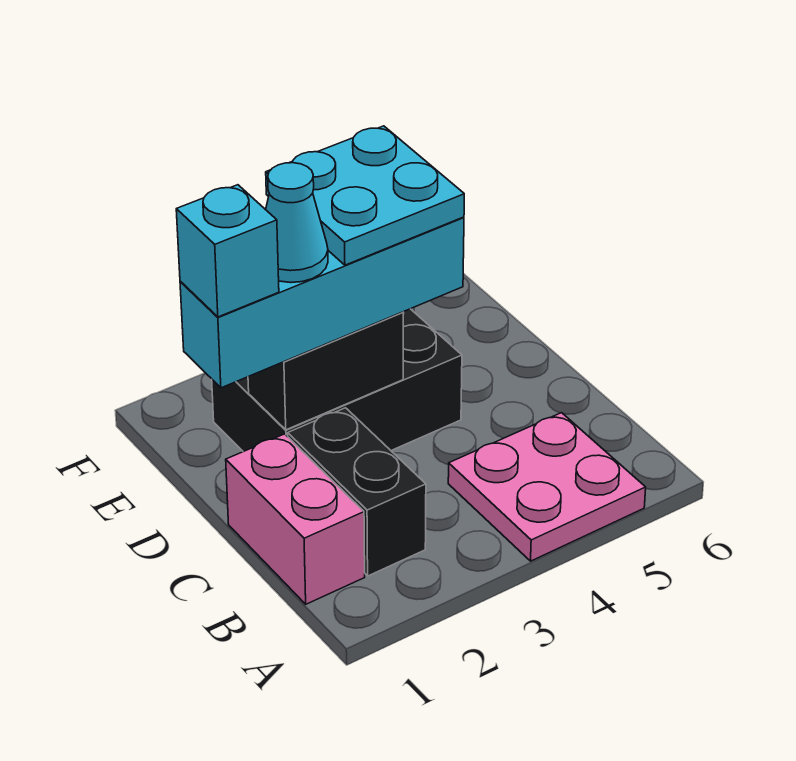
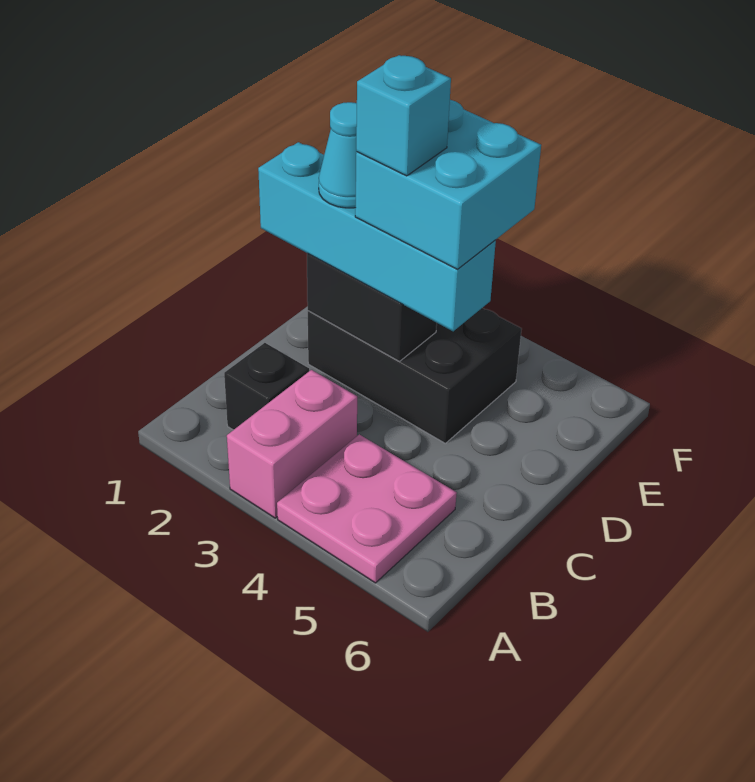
pink 1x2 brick [226,434,365,604] -> pink 1x2 brick moved to [227,370,357,518]
black 1x2 brick [288,408,426,576] -> black 1x1 brick [224,343,309,430]
cyan 1x1 brick [176,185,279,317] -> cyan 1x1 brick moved to [356,55,451,176]
cyan 2x2 plate [266,126,464,265] -> cyan 2x2 brick [355,100,541,269]

